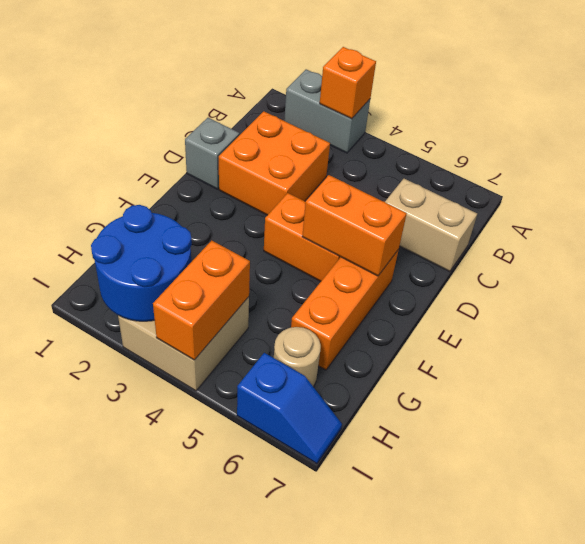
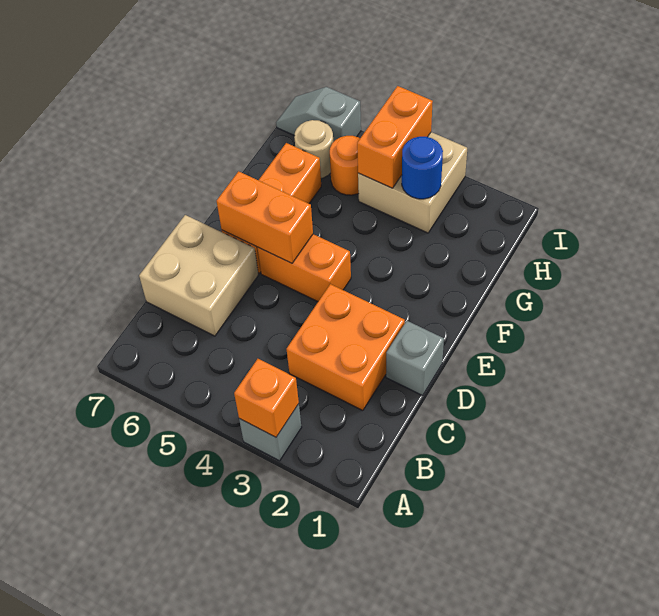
grey 1x2 brick [284,69,370,153] -> grey 1x1 brick [239,404,302,461]
tan 1x2 brick [385,179,477,272] -> tan 2x2 brick [139,215,258,336]
blue 2x2 round brick [91,205,192,321] -> blue 1x1 round brick [402,137,443,199]
none -> orange 1x1 round brick [330,136,360,195]
blue 1x2 slope [237,353,342,464] -> grey 1x2 slope [276,87,361,142]

